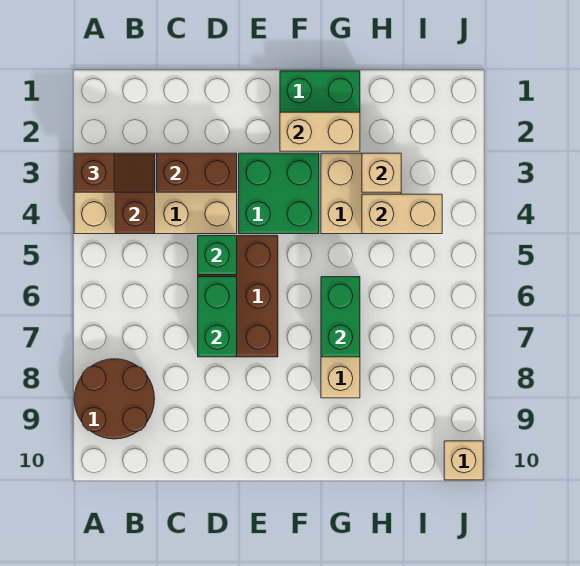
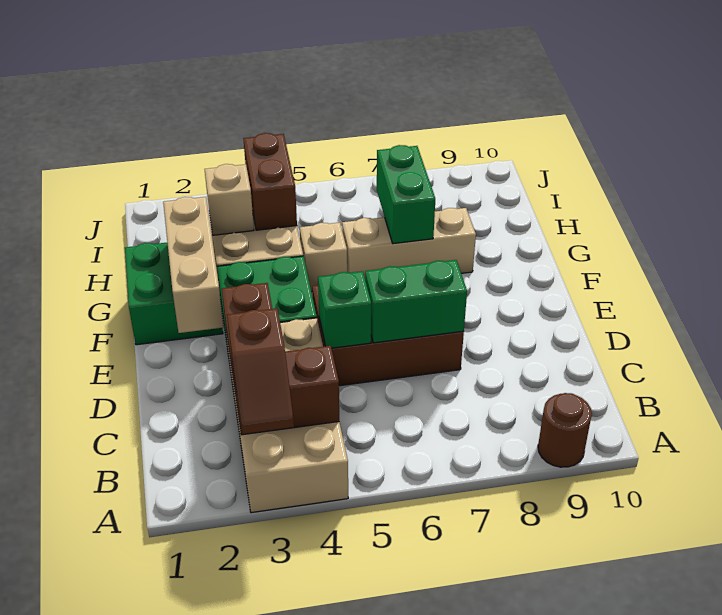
brown 1x2 slope [74,153,155,192] -> brown 1x2 slope turned to [227,308,294,434]
brown 2x2 round brick [74,359,155,439] -> brown 1x1 round brick [538,393,592,467]
tan 1x2 brick [280,112,360,151] -> tan 1x3 brick [163,197,223,333]
green 1x2 brick [321,277,360,357] -> green 1x2 brick turned to [377,145,435,244]
tan 1x2 brick [362,194,442,234] -> brown 1x2 brick [243,133,297,230]
tan 1x1 brick [444,441,483,480] -> tan 1x1 brick moved to [299,222,347,292]

